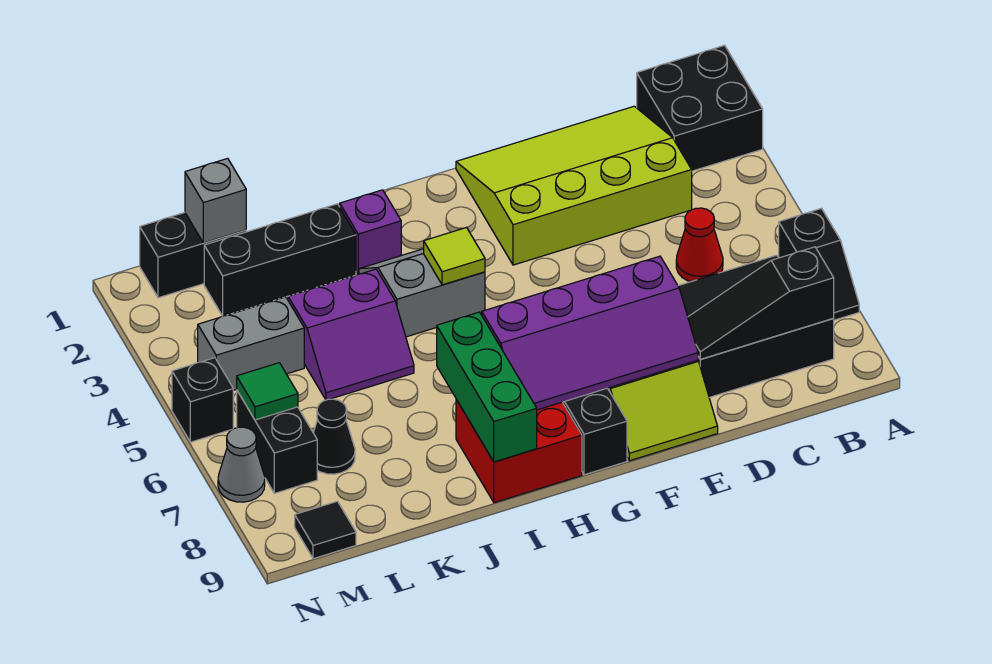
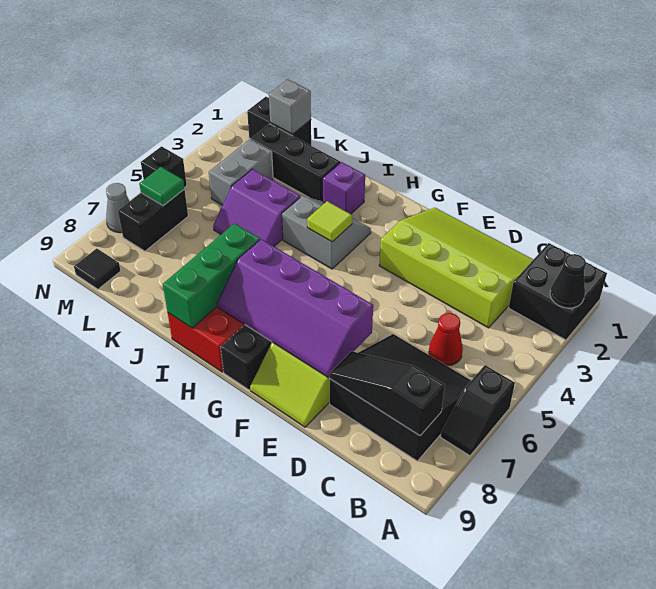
grey 1x2 brick [198,297,304,390] -> grey 1x2 brick turned to [209,140,273,205]
black 1x1 cone [313,399,355,474] -> black 1x1 cone moved to [550,254,586,308]

